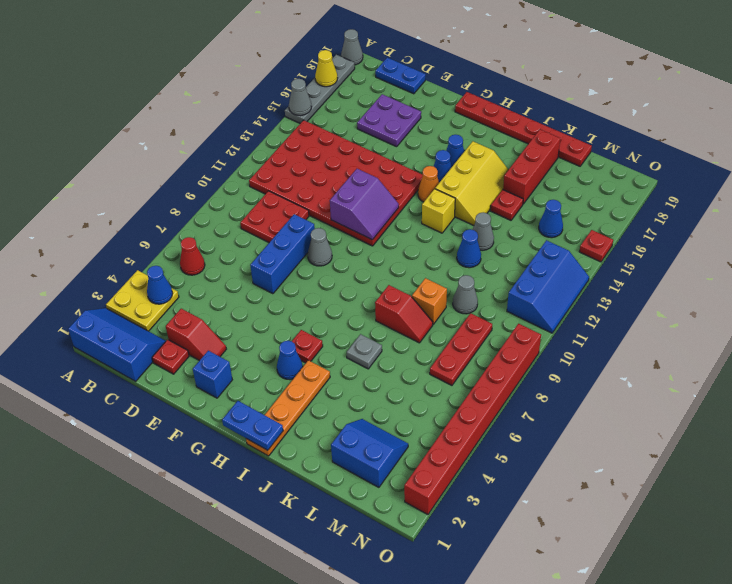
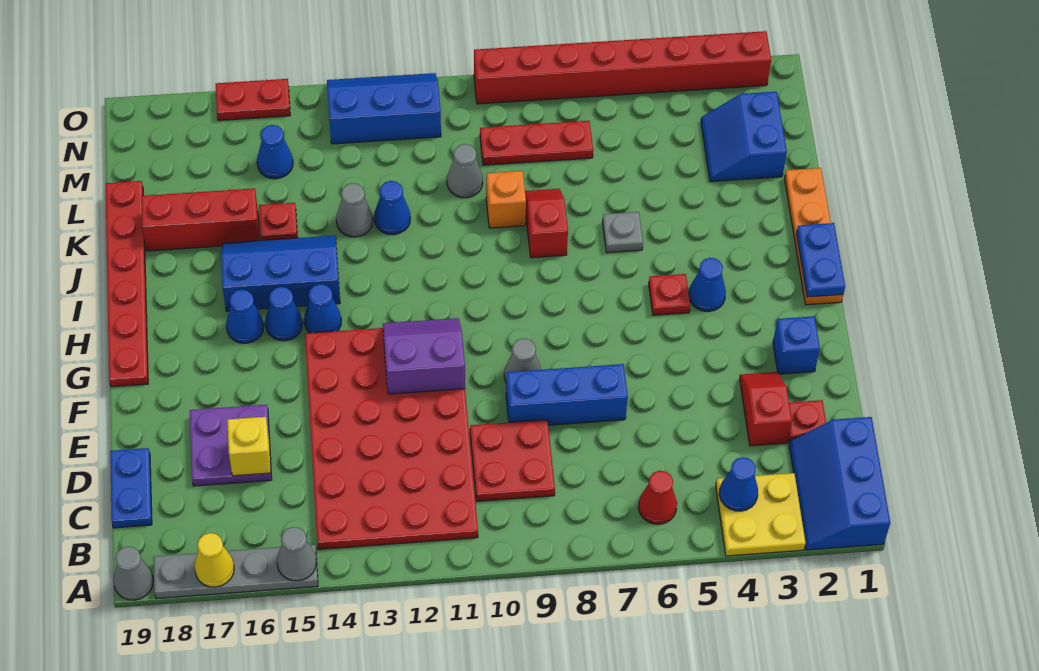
orange 1x1 cone [418,166,439,202] -> blue 1x1 cone [304,284,341,333]
orange 1x4 plate [246,360,330,456] -> orange 1x4 plate turned to [784,168,843,305]
yellow 1x1 brick [422,189,455,233] -> yellow 1x1 brick moved to [227,417,271,476]
yellow 2x3 slope [435,141,509,225] -> blue 2x3 slope [221,236,340,311]
red 1x1 plate [579,230,613,262] -> red 1x2 plate [216,79,290,120]

